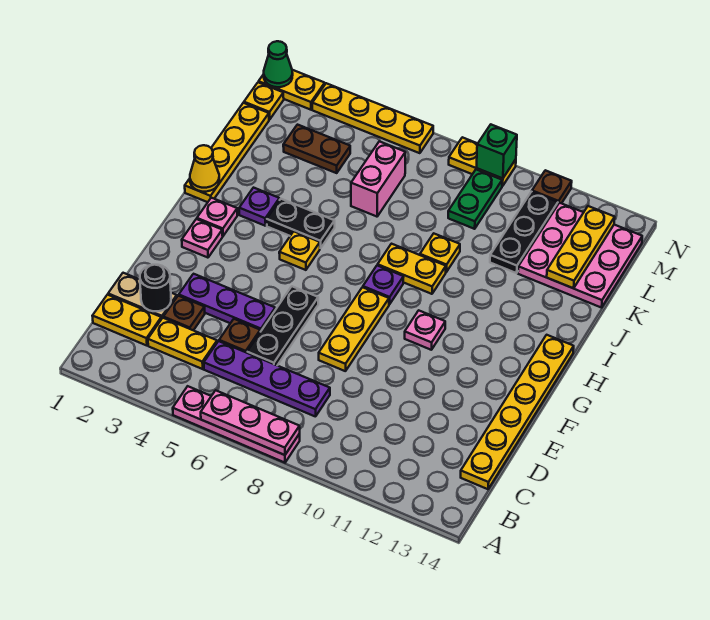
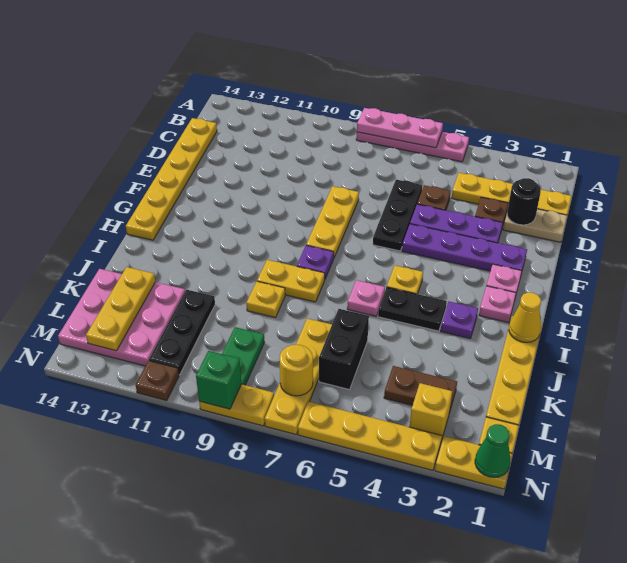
purple 1x4 plate [204,341,330,417] -> purple 1x4 plate moved to [402,224,527,271]
pink 1x1 plate [405,310,445,350] -> pink 1x1 plate moved to [347,280,385,316]
pink 1x2 brick [351,141,405,217] -> black 1x2 brick [319,309,369,390]
none -> yellow 1x4 plate [265,318,332,434]
none -> yellow 1x1 brick [410,383,452,440]
none -> yellow 1x1 round brick [279,345,313,396]

